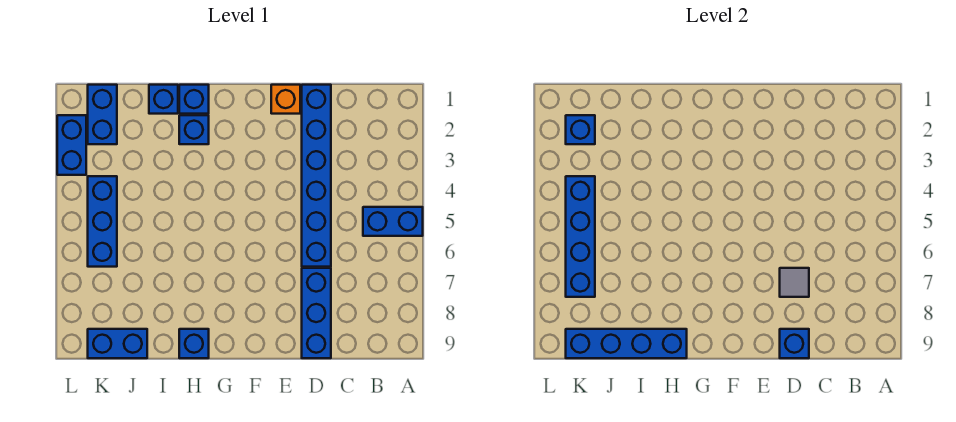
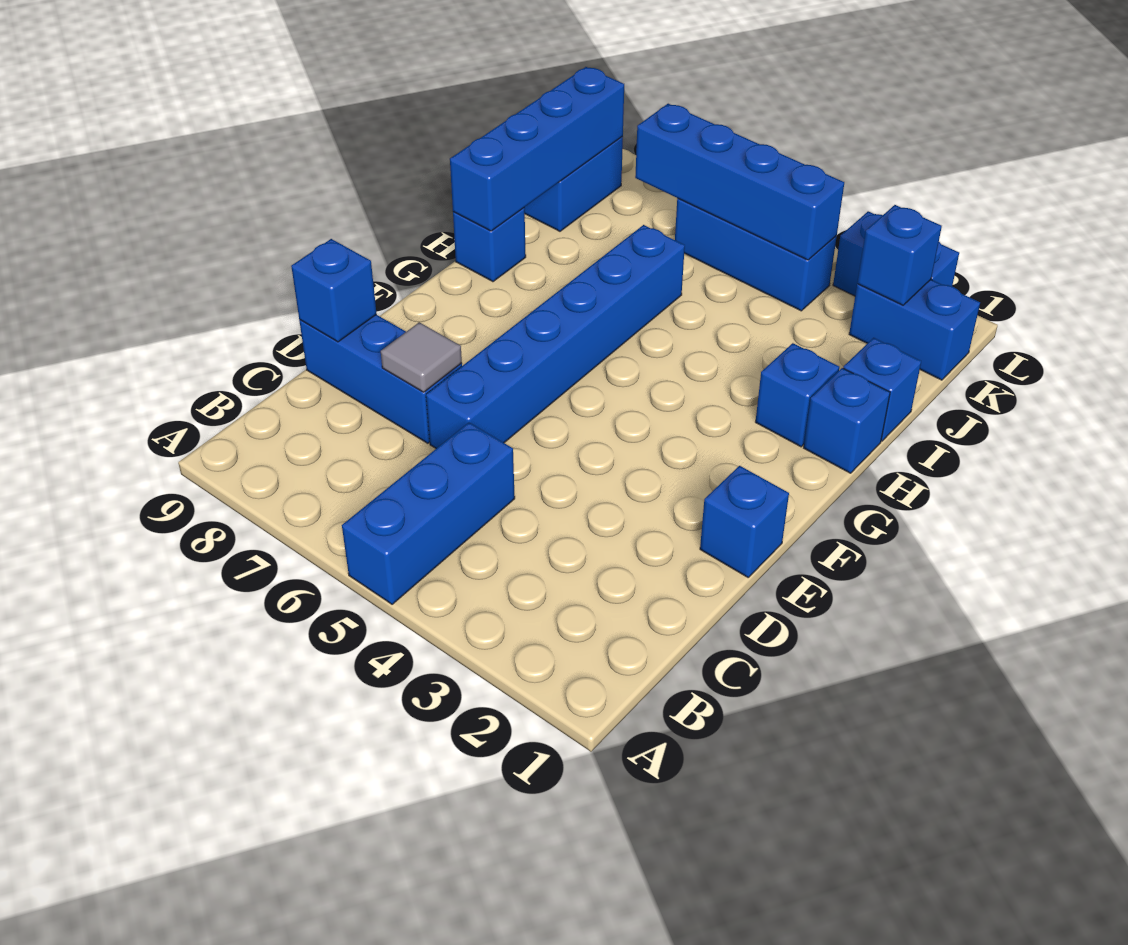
blue 1x2 brick [363,207,423,236] -> blue 1x3 brick [342,423,515,604]
blue 1x6 brick [302,85,331,267] -> blue 1x6 brick turned to [426,225,685,449]
orange 1x1 brick [271,85,300,114] -> blue 1x1 brick [700,466,789,577]

